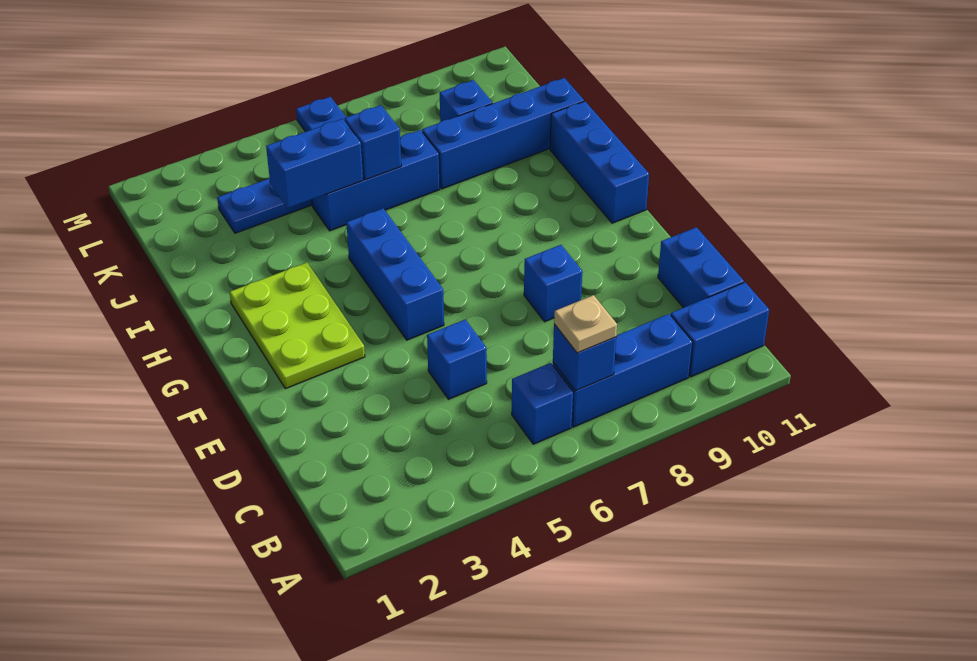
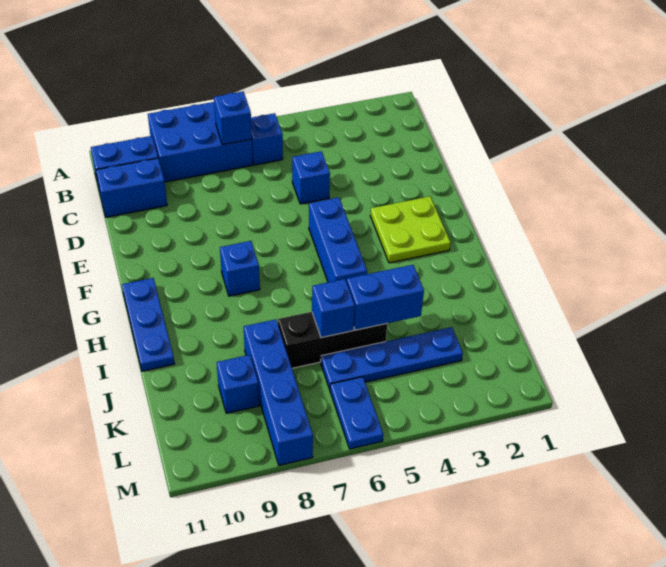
blue 1x3 brick [553,314,693,427] -> blue 2x3 brick [148,102,253,182]
tan 1x1 plate [554,295,617,353] -> none
blue 1x2 brick [658,227,744,308] -> blue 1x2 brick turned to [96,158,167,217]
blue 1x1 brick [524,245,582,322] -> blue 1x1 brick moved to [220,241,260,296]
lime 2x3 plate [230,263,365,389] -> lime 2x2 plate [370,196,451,263]
blue 1x3 brick [550,101,649,223] -> blue 1x3 plate [122,278,175,371]
blue 1x3 brick [312,130,440,231] -> black 1x3 brick [278,312,387,368]
blue 1x4 brick [422,78,584,189] -> blue 1x4 brick turned to [244,319,313,465]

